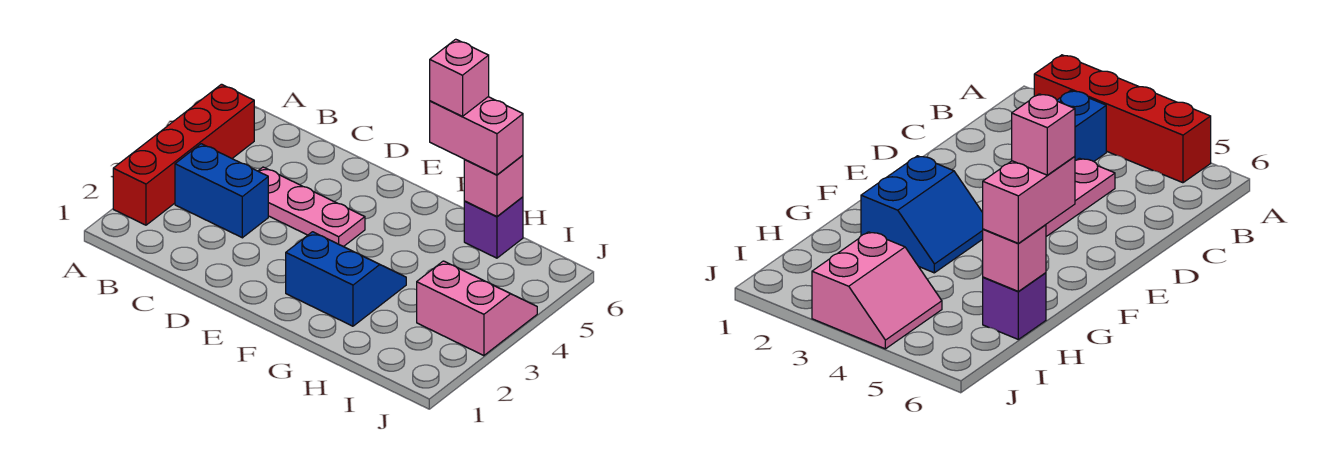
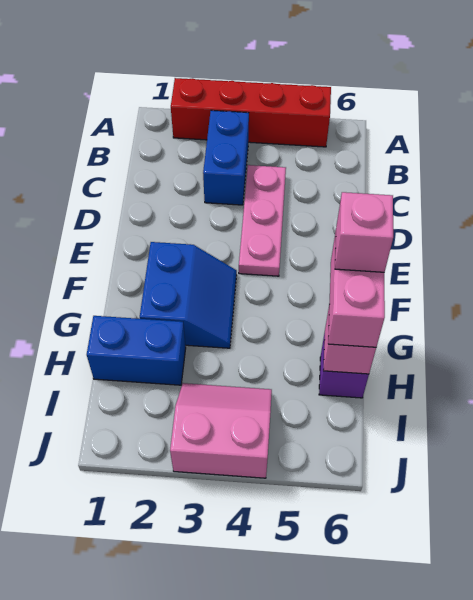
none -> blue 1x2 brick [87,316,186,385]
pink 2x2 slope [417,261,537,356] -> pink 2x2 slope turned to [170,383,272,478]

